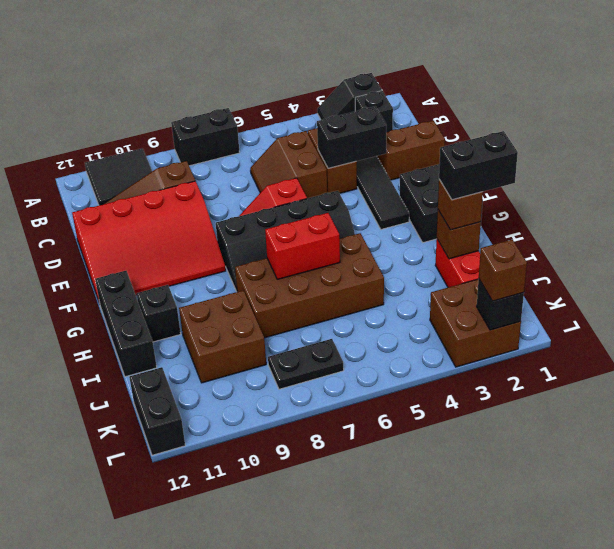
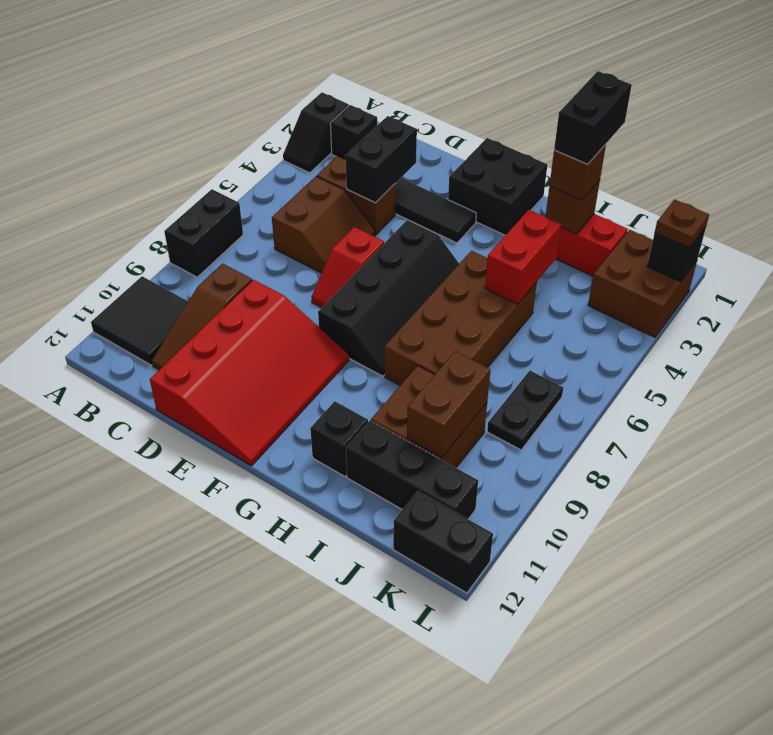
brown 2x2 slope [250,131,327,198] -> brown 2x2 slope turned to [272,176,375,273]
brown 1x2 brick [377,121,445,180] -> brown 1x2 brick moved to [407,351,490,458]
black 1x3 brick [95,271,157,377] -> black 1x3 brick moved to [346,421,478,519]
red 1x2 brick [265,213,340,279] -> red 1x2 brick moved to [485,210,561,304]
brown 1x1 brick [479,240,527,301] -> brown 1x1 plate [655,199,709,248]

